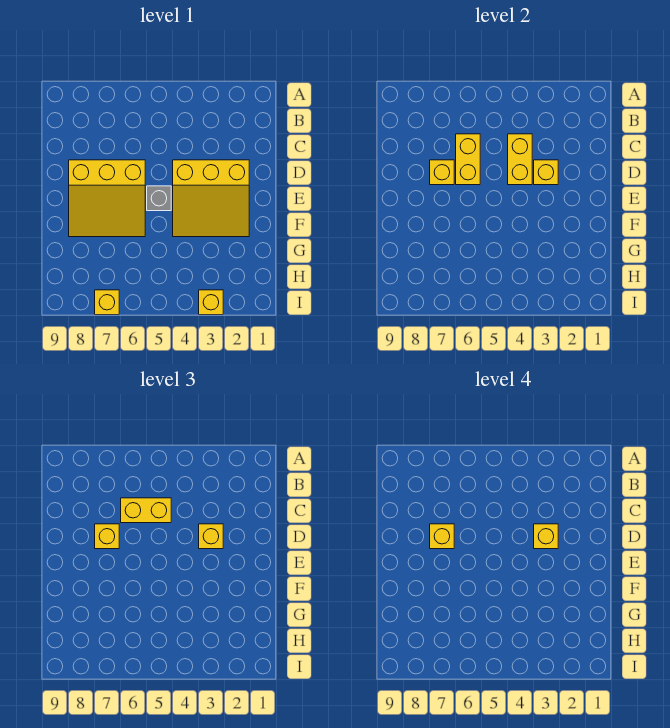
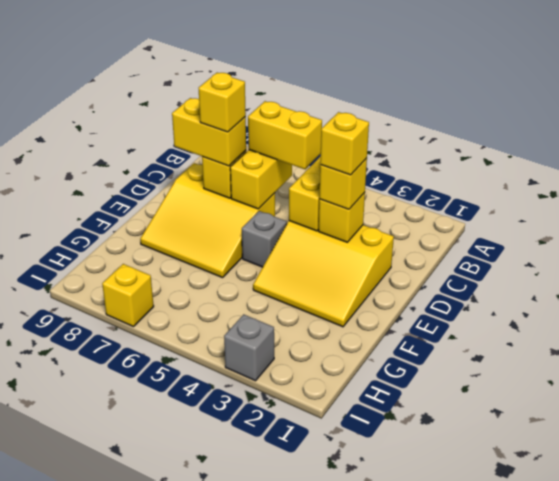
yellow 1x1 brick [95,524,119,549] -> yellow 1x2 brick [172,98,246,166]
yellow 1x1 brick [199,290,223,315] -> grey 1x1 brick [224,314,274,381]

